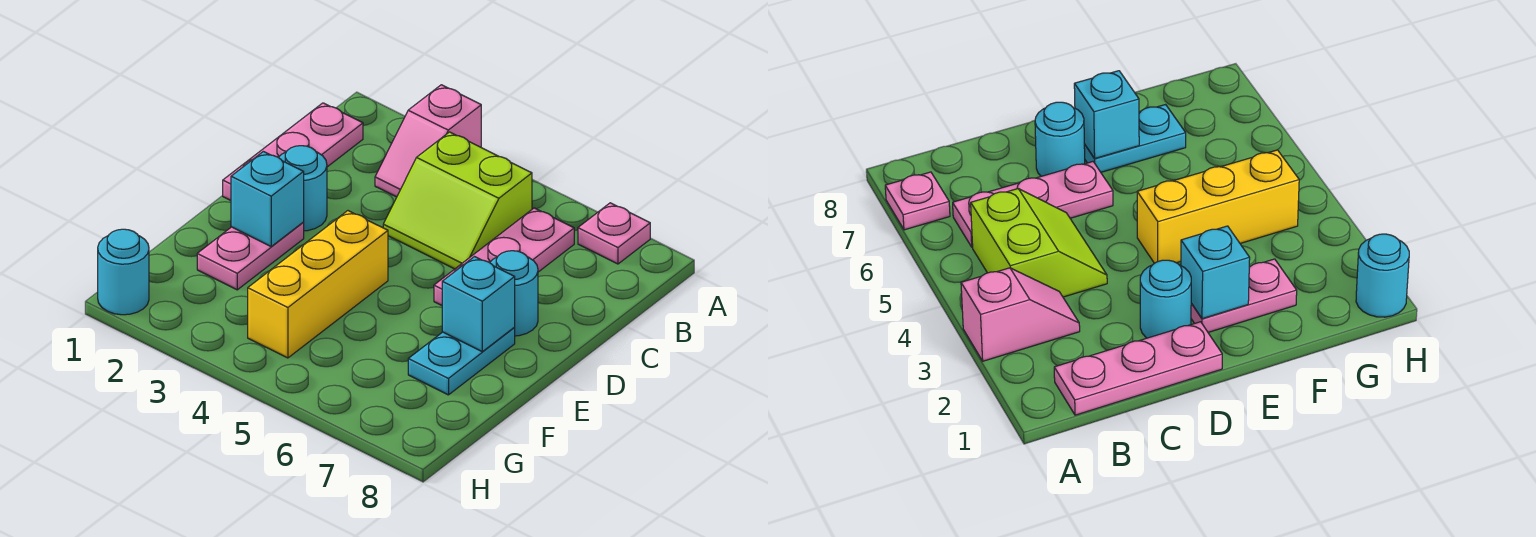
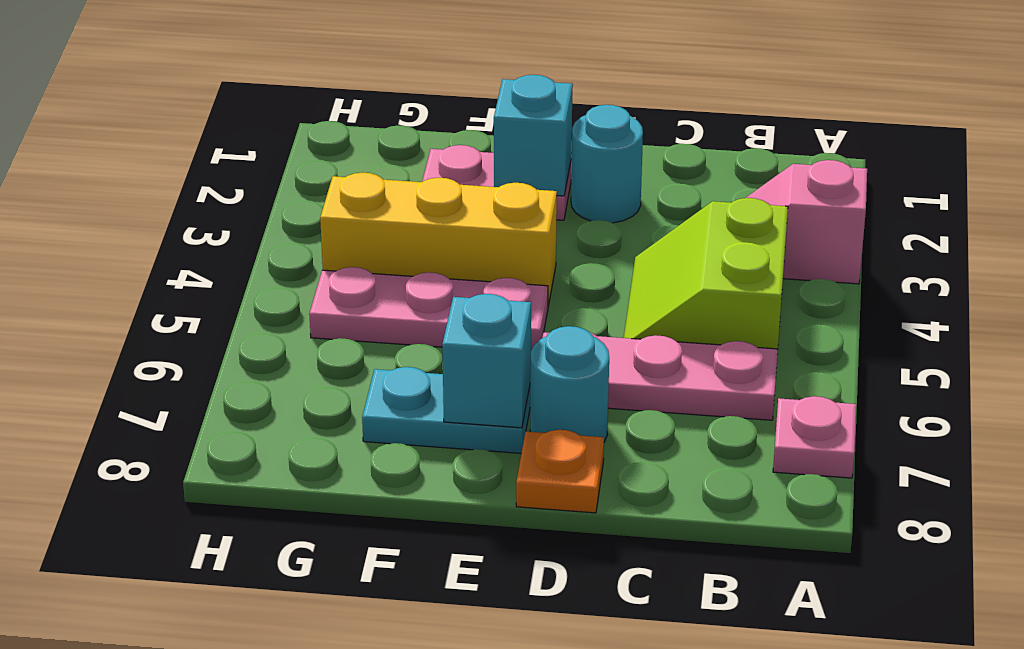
pink 1x3 plate [223,103,363,200] -> pink 1x3 plate moved to [309,267,548,350]
none -> orange 1x1 plate [516,430,604,513]
cyan 1x1 round brick [98,229,149,315] -> none

